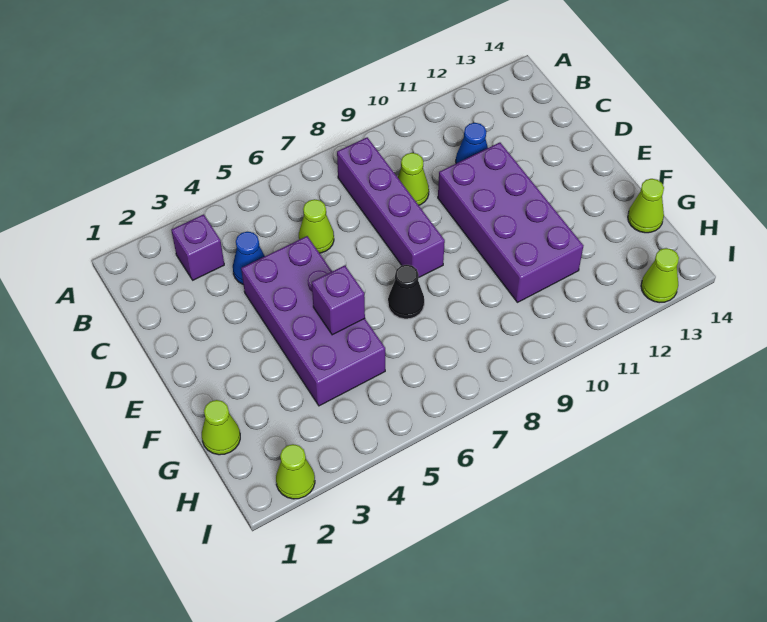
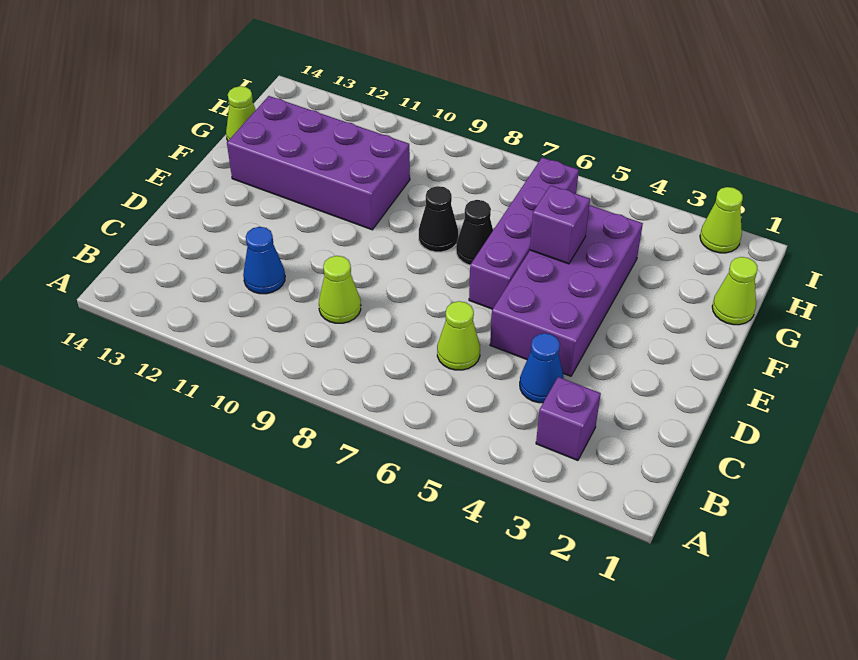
purple 1x4 brick [337,137,445,278] -> purple 1x4 brick moved to [469,157,579,309]
purple 2x4 brick [438,143,583,302] -> purple 2x4 brick turned to [227,96,410,230]
none -> black 1x1 cone [419,186,458,252]
lime 1x1 cone [641,248,679,303] -> none

